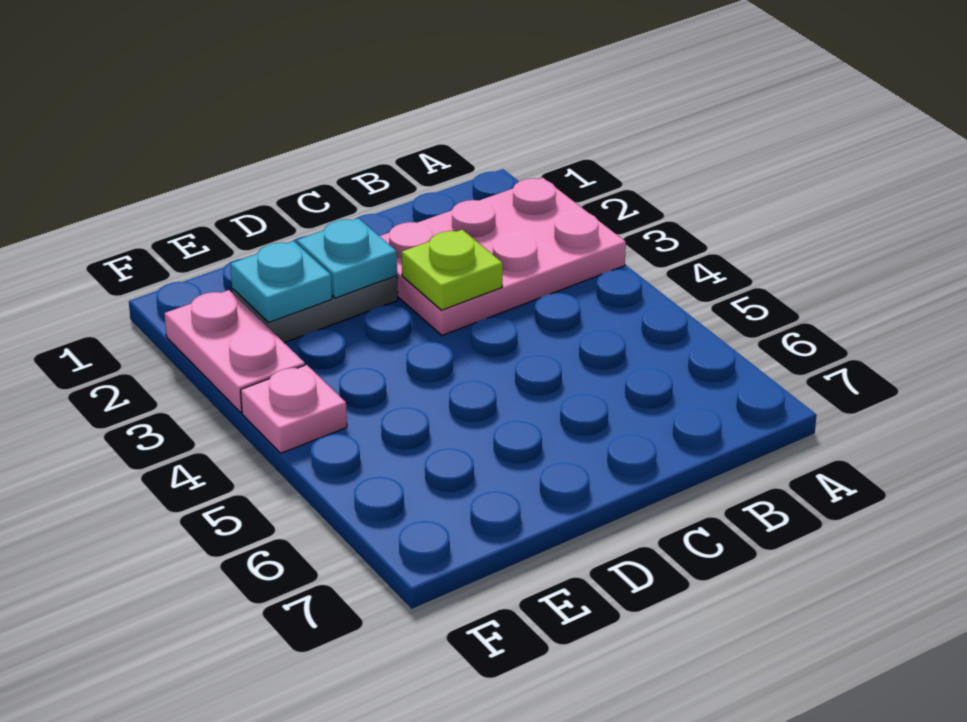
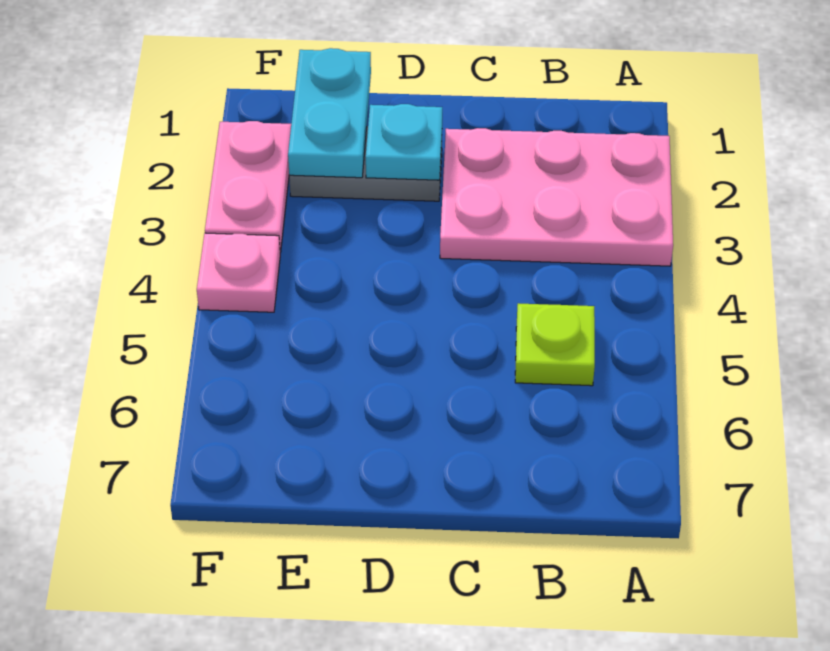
lime 1x1 plate [402,230,503,310] -> lime 1x1 plate moved to [515,303,595,386]
cyan 1x1 plate [231,241,332,323] -> cyan 1x2 plate [288,48,371,178]

